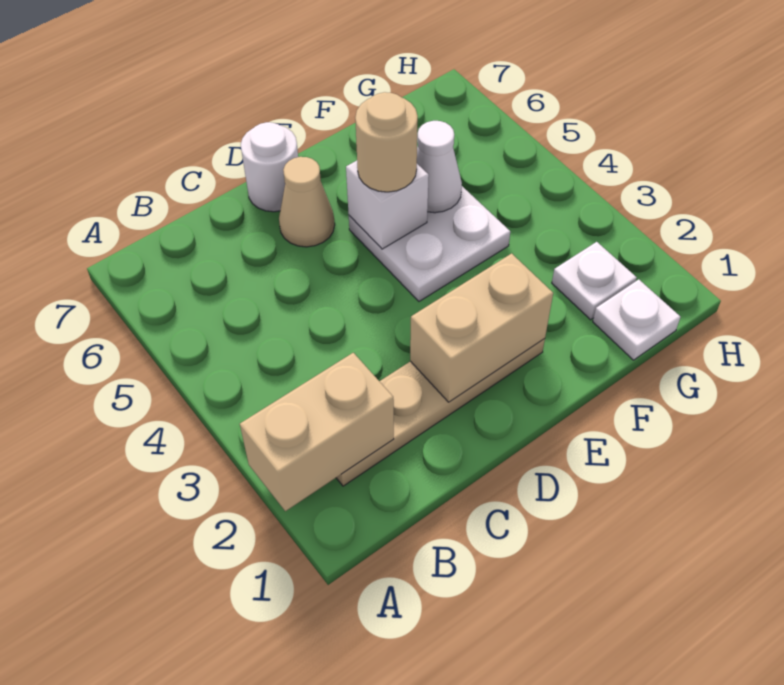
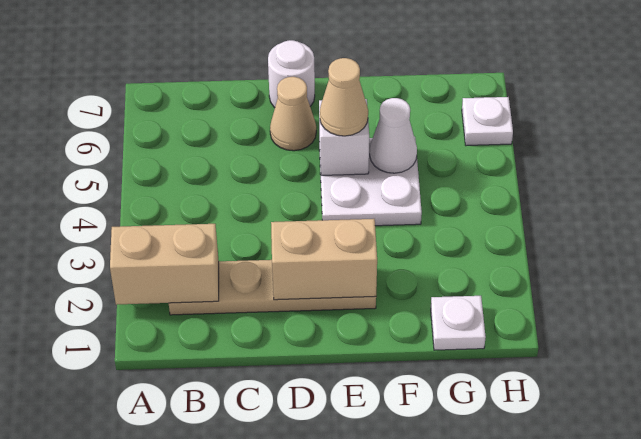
tan 1x1 round brick [355,92,418,192] -> tan 1x1 cone [320,58,368,136]
white 1x1 plate [552,242,637,320] -> white 1x1 plate moved to [462,97,513,146]

